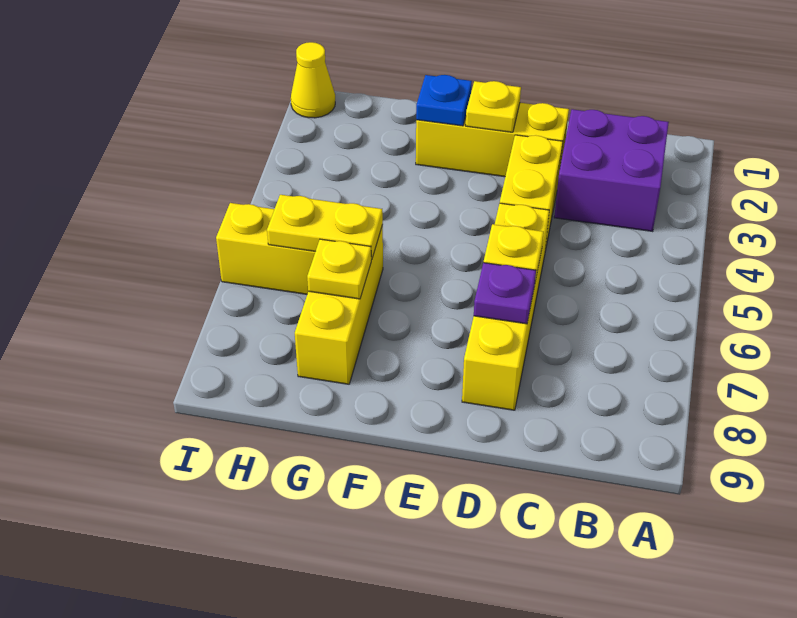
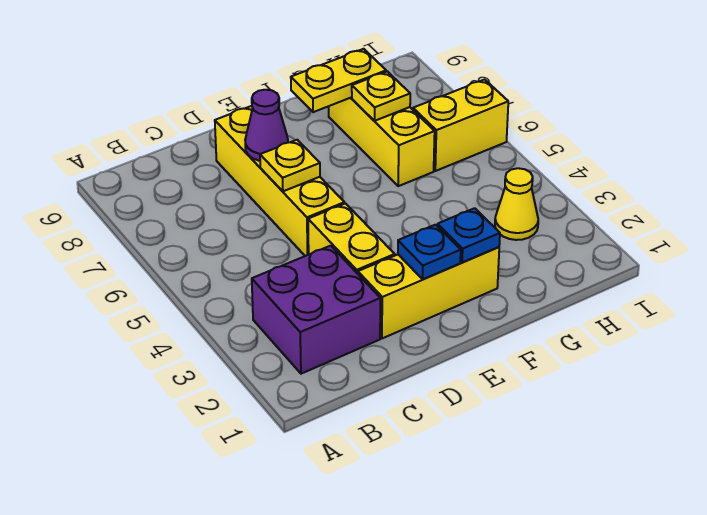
purple 1x1 plate [474,263,536,324] -> purple 1x1 cone [245,90,288,161]
yellow 1x1 plate [466,81,521,132] -> blue 1x1 plate [398,225,461,279]
yellow 1x2 plate [267,195,383,260] -> yellow 1x2 plate moved to [291,49,386,112]
yellow 1x1 cone [291,42,335,118] -> yellow 1x1 cone moved to [495,168,538,240]

